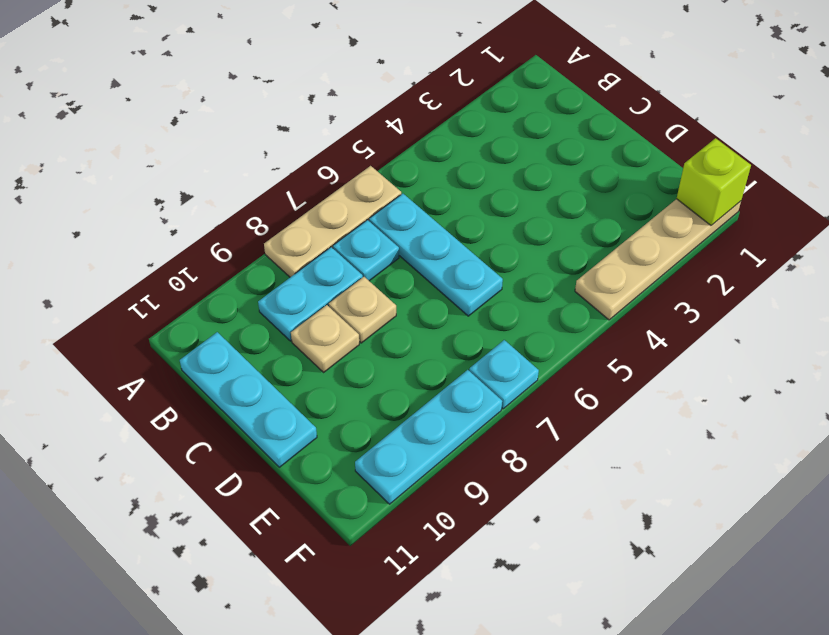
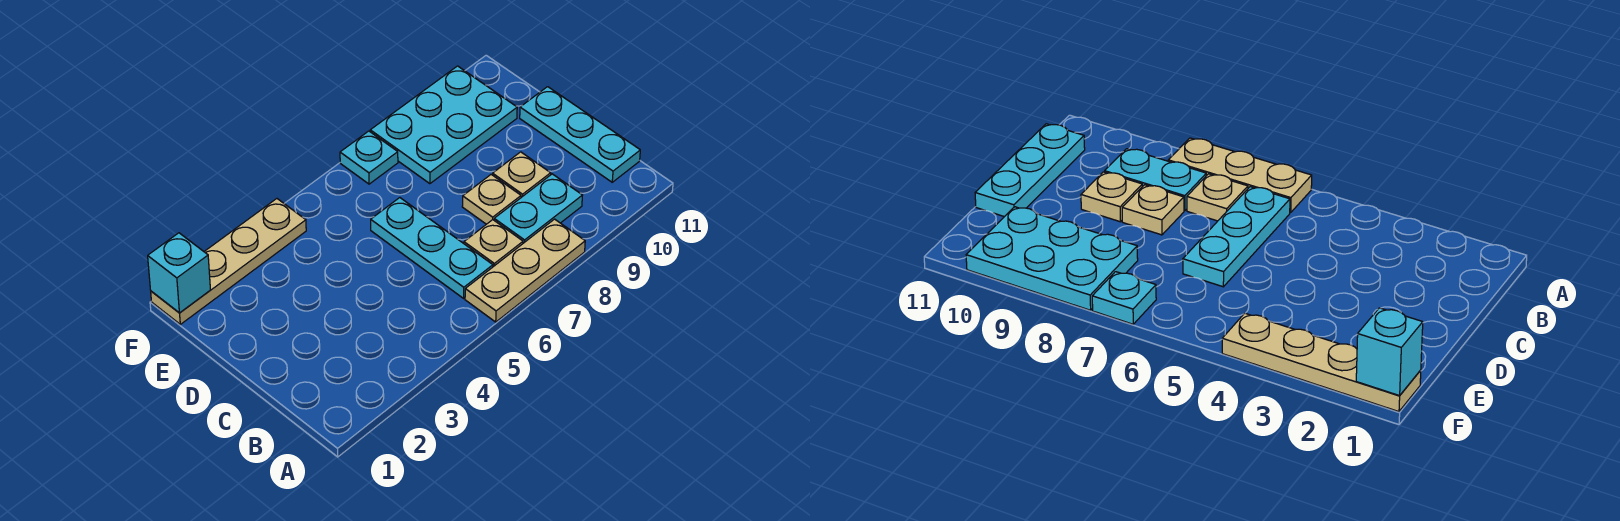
cyan 1x1 plate [333,220,399,281] -> tan 1x1 plate [464,220,523,267]
lime 1x1 brick [677,138,751,225] -> cyan 1x1 brick [148,233,210,313]
cyan 1x3 plate [355,370,502,504] -> cyan 2x3 plate [370,66,517,184]

